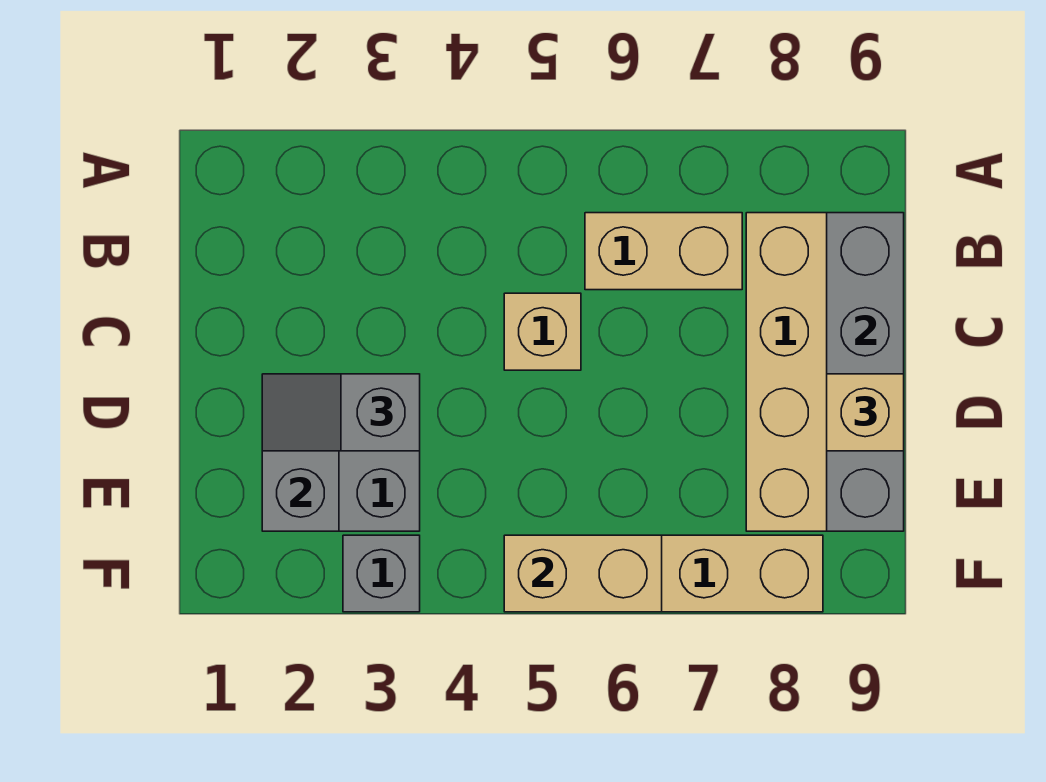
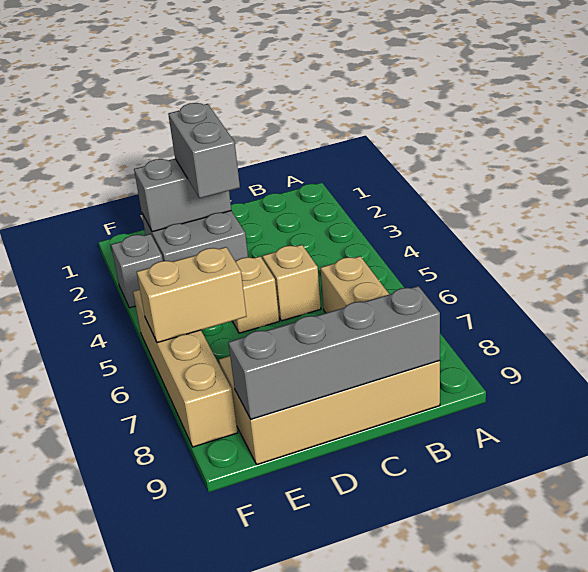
grey 1x2 slope [262,374,420,451] -> grey 1x2 brick [168,103,240,198]
tan 1x1 brick [827,374,904,451] -> tan 1x1 brick moved to [232,256,279,333]
tan 1x2 brick [504,535,662,612] -> tan 1x2 brick turned to [137,247,247,343]

